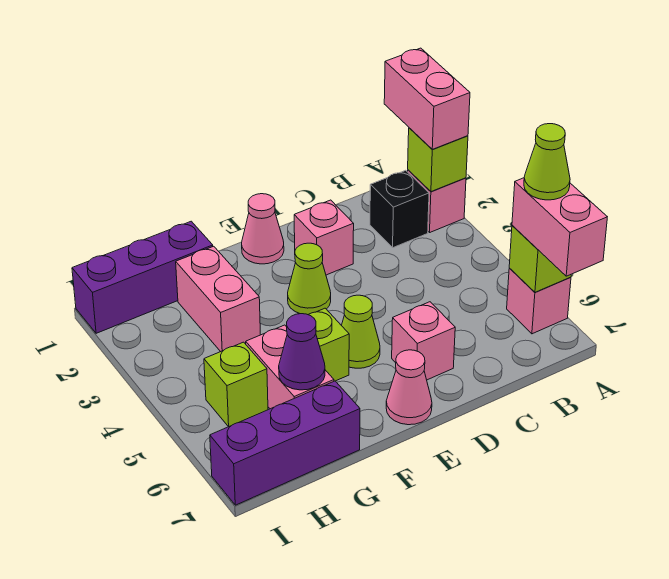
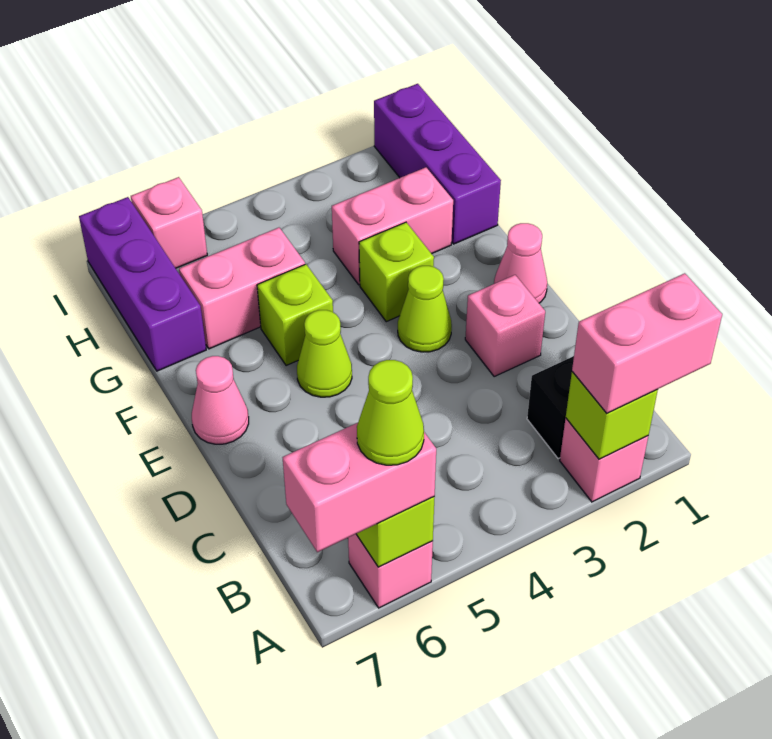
pink 1x1 brick [392,302,455,380] -> pink 1x1 brick moved to [131,177,207,268]
purple 1x1 cone [279,314,325,390] -> none
lime 1x1 brick [204,342,268,427] -> lime 1x1 brick moved to [359,222,434,322]

